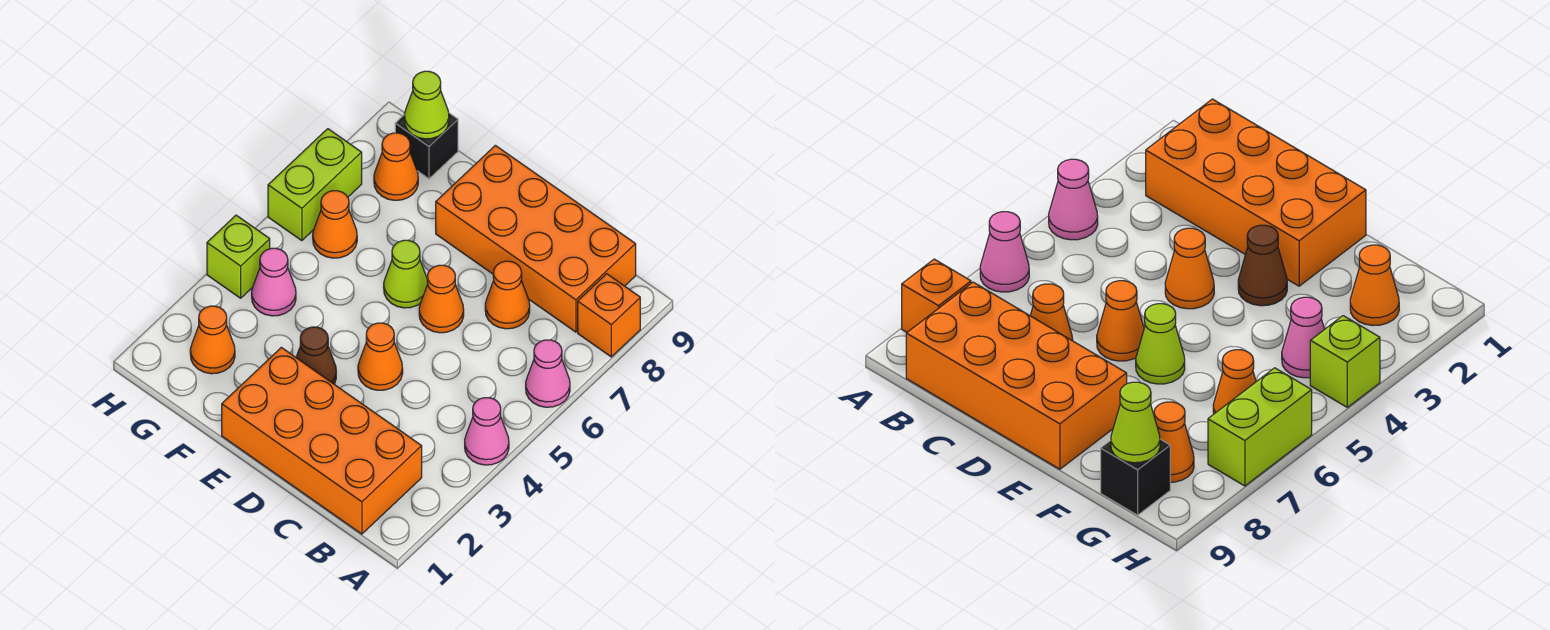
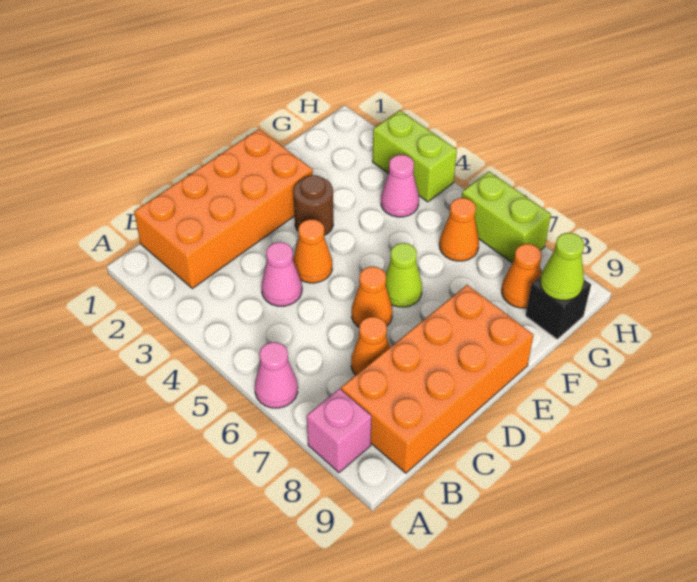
pink 1x1 cone [465,398,509,465] -> pink 1x1 cone moved to [261,242,302,306]
orange 1x1 brick [578,274,640,357] -> pink 1x1 brick [307,389,372,473]
brown 1x1 cone [296,327,336,384] -> brown 1x1 round brick [293,175,333,235]
orange 1x1 cone [190,306,235,374] -> none
lime 1x1 brick [207,215,270,298] -> lime 1x2 brick [373,110,457,202]

